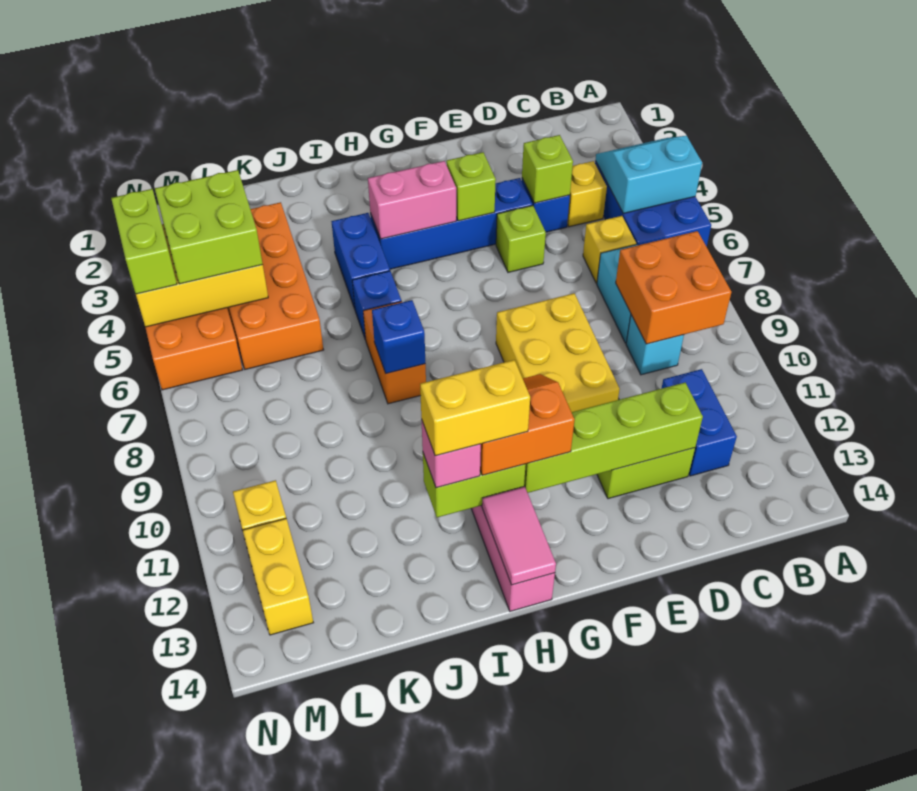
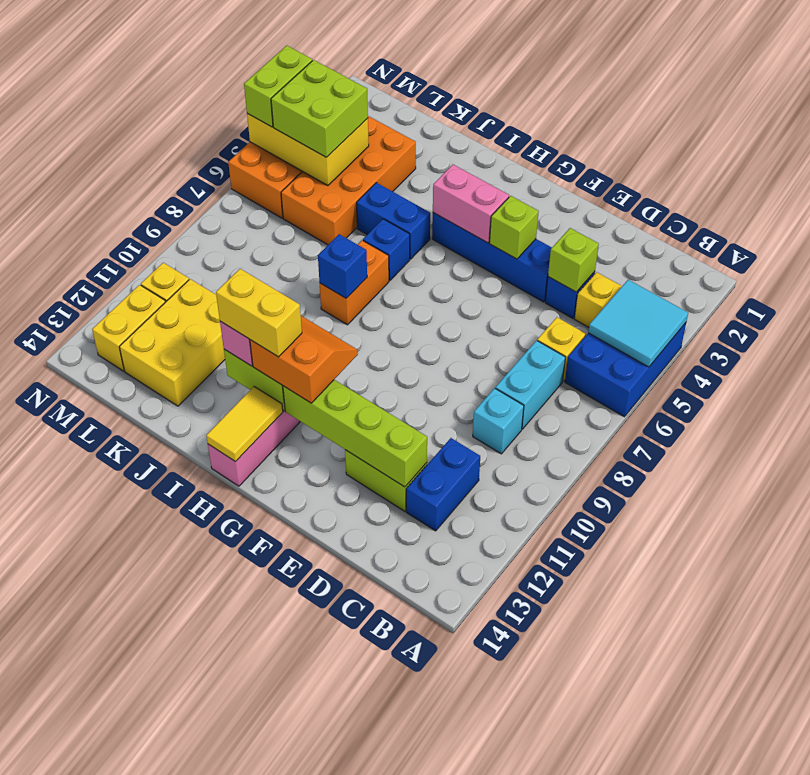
cyan 2x2 slope [596,136,702,213] -> cyan 2x2 tile [588,280,688,367]
orange 2x2 brick [616,231,731,344] -> none
lime 1x1 brick [496,205,546,272] -> none
yellow 2x3 brick [496,293,620,412] -> yellow 2x3 brick moved to [119,279,225,406]
pink 1x2 tile [482,486,556,585] -> yellow 1x2 tile [206,387,283,461]
blue 1x2 brick [331,213,390,309] -> blue 1x2 brick turned to [357,183,430,259]

